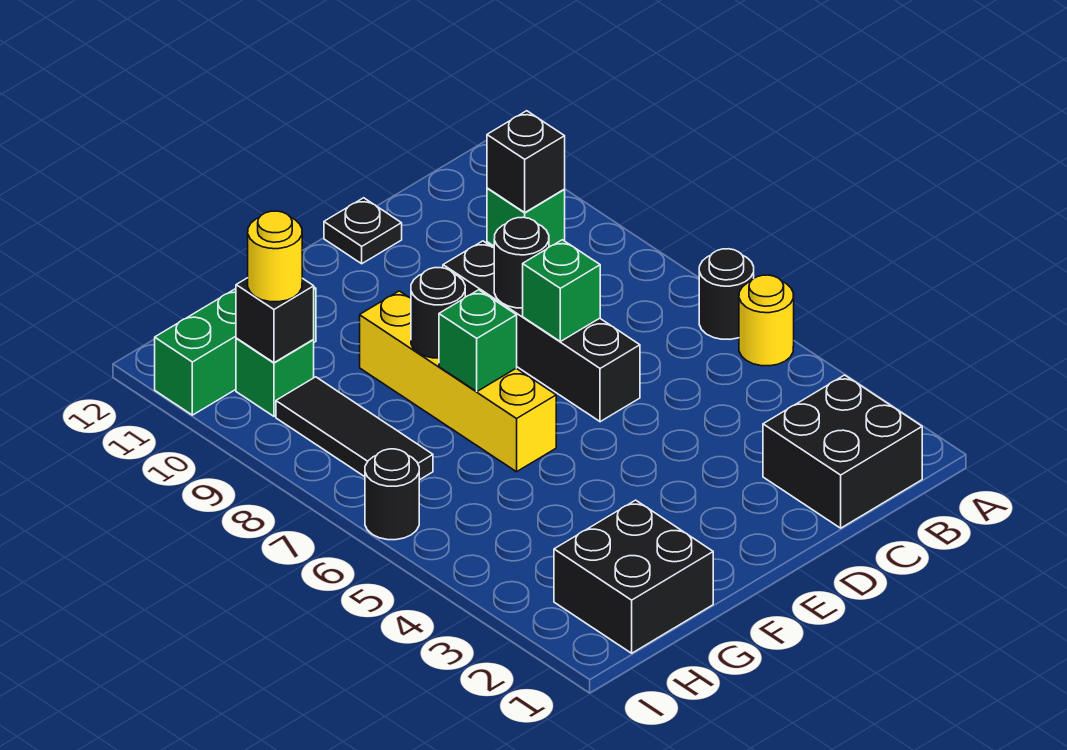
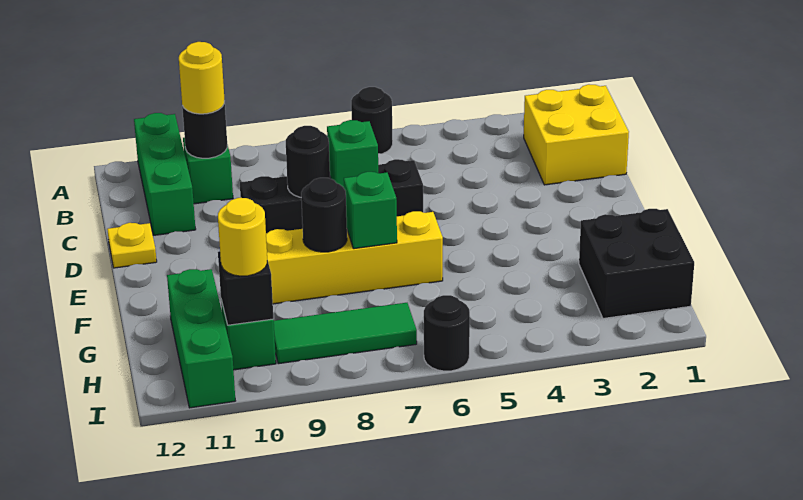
yellow 1x1 round brick [739,275,794,366] -> yellow 1x1 round brick moved to [179,42,225,114]
none -> green 1x3 brick [134,113,196,235]
black 2x2 brick [763,375,922,528] -> yellow 2x2 brick [524,84,629,185]
black 1x1 brick [487,111,565,212] -> black 1x1 round brick [182,101,227,158]
black 1x1 plate [324,198,402,264] -> yellow 1x1 plate [107,223,157,268]
black 1x3 tile [276,377,433,480] -> green 1x3 tile [274,303,417,364]

